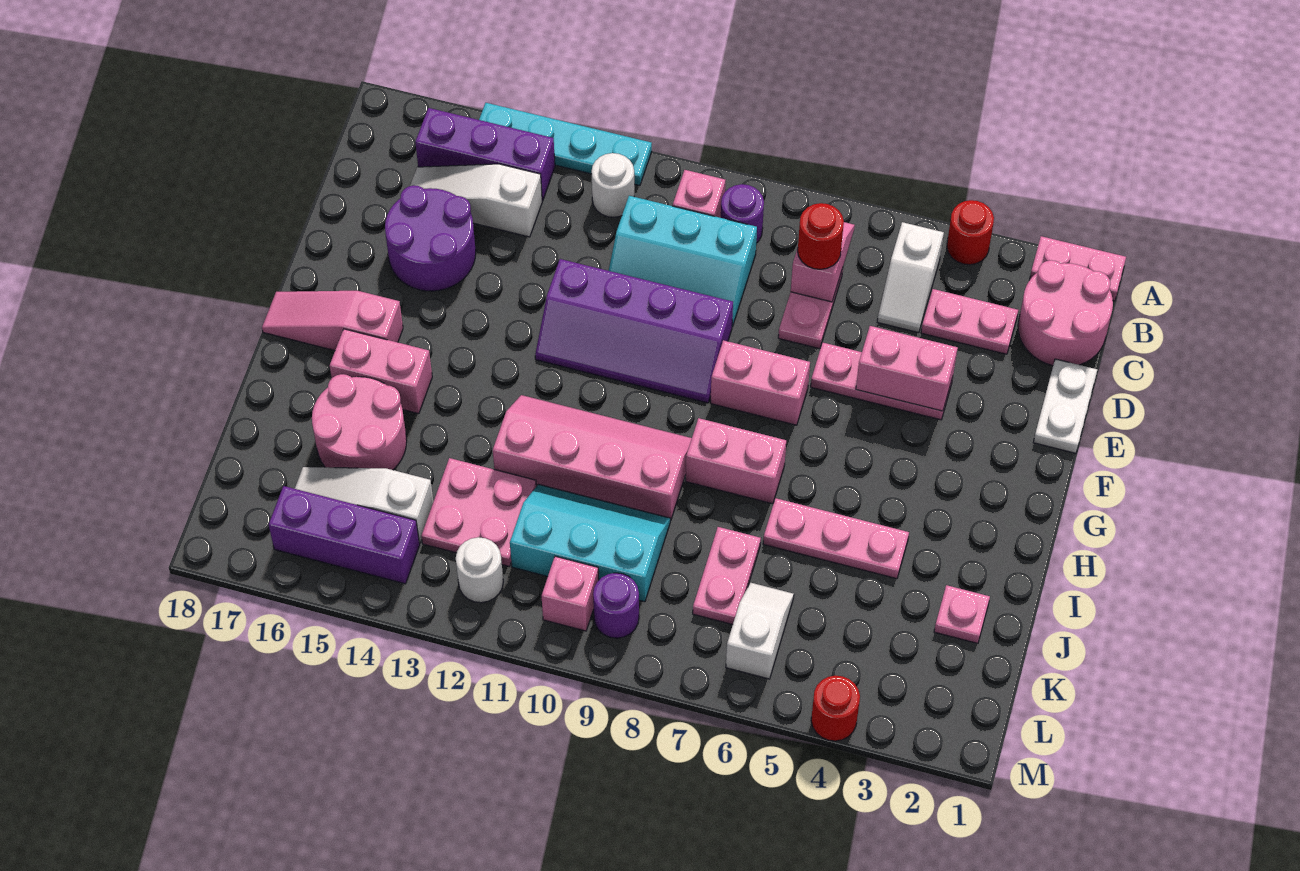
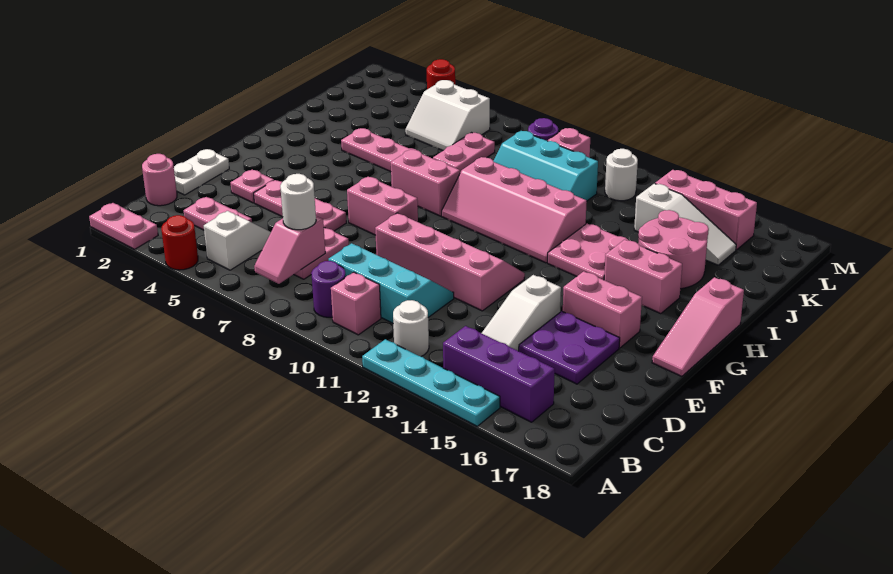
pink 2x2 round brick [1018,260,1113,366] -> pink 1x1 round brick [142,154,177,206]
red 1x1 round brick [798,203,844,269] -> white 1x1 round brick [280,174,316,230]
white 1x3 slope [410,164,542,237] -> white 1x3 slope turned to [482,275,561,351]
purple 2x2 round brick [385,185,476,291] -> purple 2x2 plate [519,311,620,384]
pink 1x2 brick [856,326,958,411] -> pink 1x2 brick moved to [563,271,642,348]
purple 2x4 slope [535,259,733,403] -> pink 2x4 slope [375,213,525,311]
pink 1x3 slope [262,291,403,351] -> pink 1x3 slope turned to [652,277,744,376]
pink 1x1 plate [934,585,990,643] -> pink 1x1 plate moved to [231,170,274,203]
pink 2x2 plate [421,458,536,567] -> pink 2x2 plate moved to [548,224,629,280]
white 1x2 slope [726,583,794,679] -> white 2x2 slope [405,80,490,151]
purple 1x3 brick [269,486,420,584] -> pink 1x3 brick [655,170,757,250]

